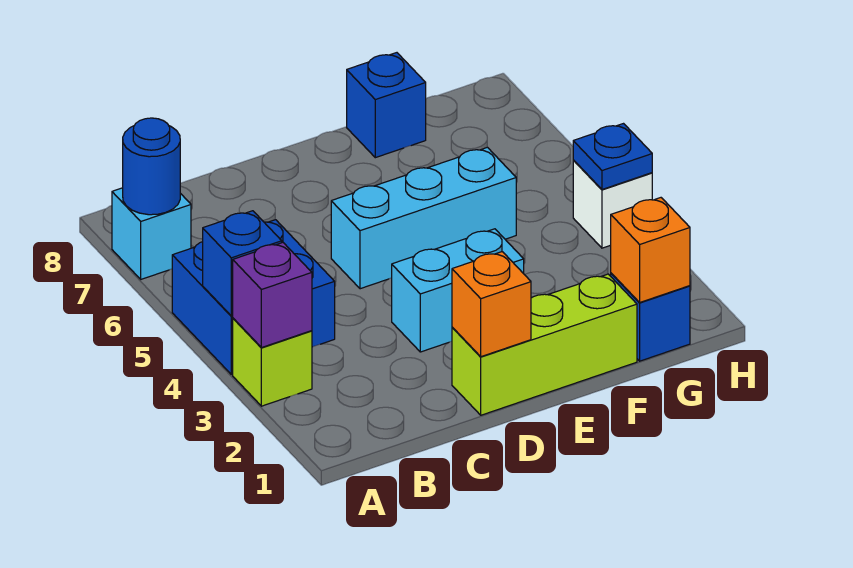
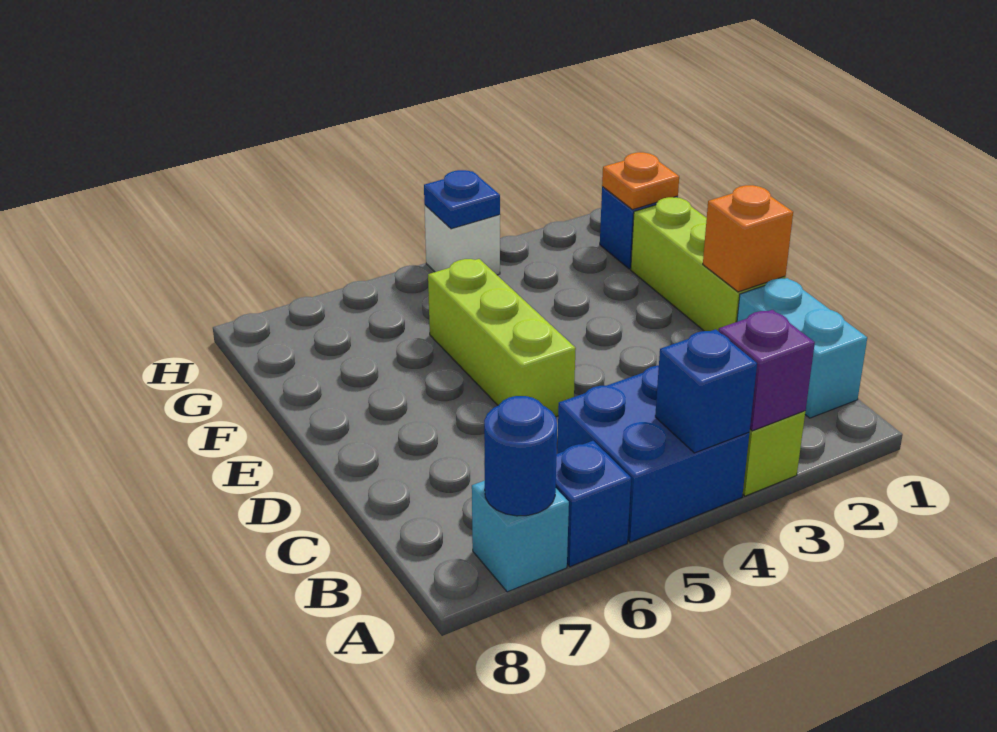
cyan 1x2 brick [392,229,524,352] -> cyan 1x2 brick moved to [737,278,867,418]
cyan 1x3 brick [331,147,516,289] -> lime 1x3 brick [428,259,576,417]
blue 1x1 brick [347,53,426,158] -> blue 1x1 brick moved to [556,441,631,567]
orange 1x1 brick [611,198,690,302] -> orange 1x1 plate [602,152,679,210]

